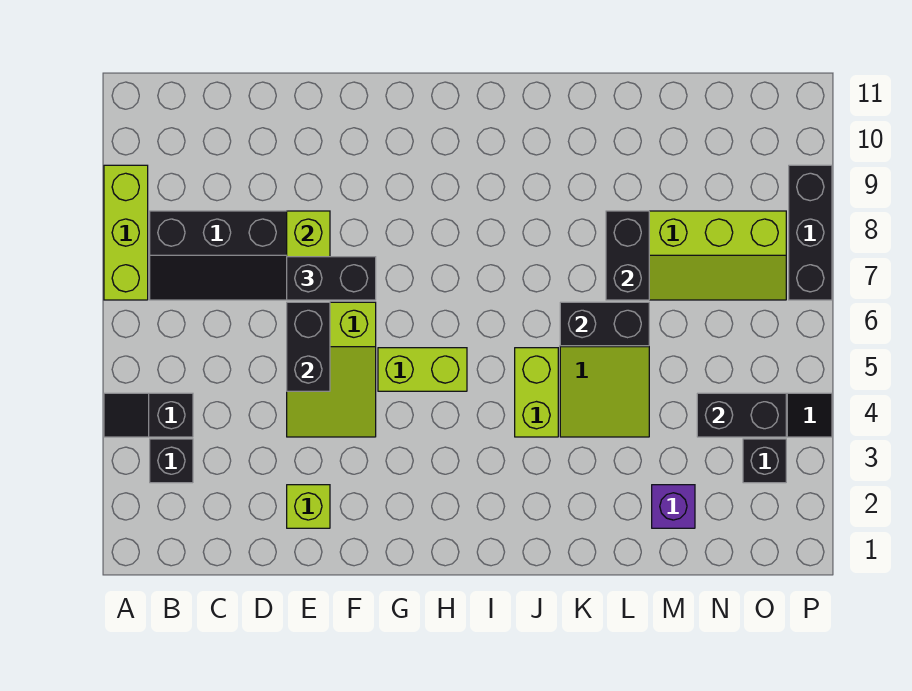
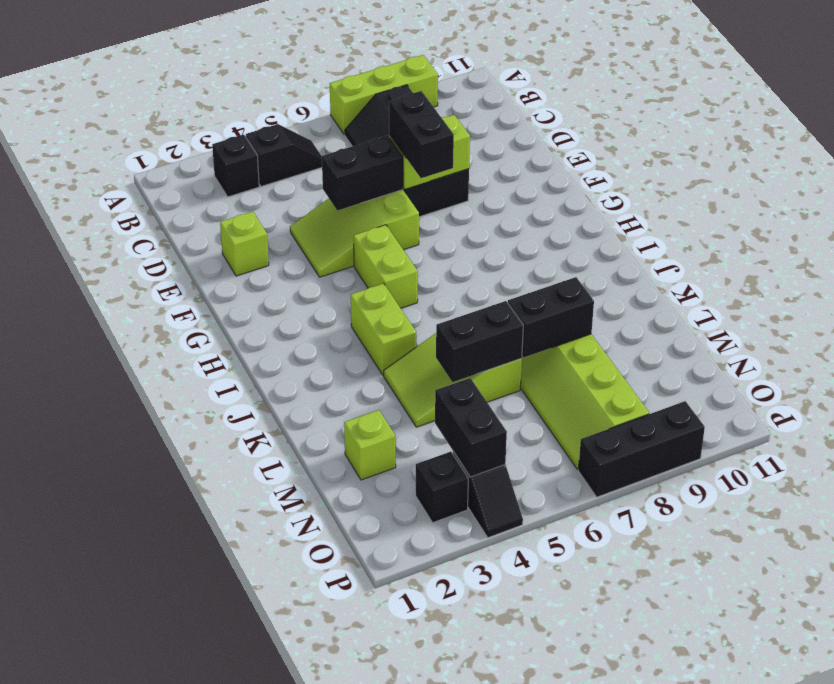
black 1x2 slope [104,393,193,437] -> black 1x2 slope turned to [246,124,322,186]
lime 1x2 brick [515,348,558,437] -> lime 1x2 brick turned to [351,283,416,375]
black 1x2 brick [560,302,649,346] -> black 1x2 brick turned to [436,301,523,382]
purple 1x1 brick [652,485,695,528] -> lime 1x1 brick [344,410,396,480]

